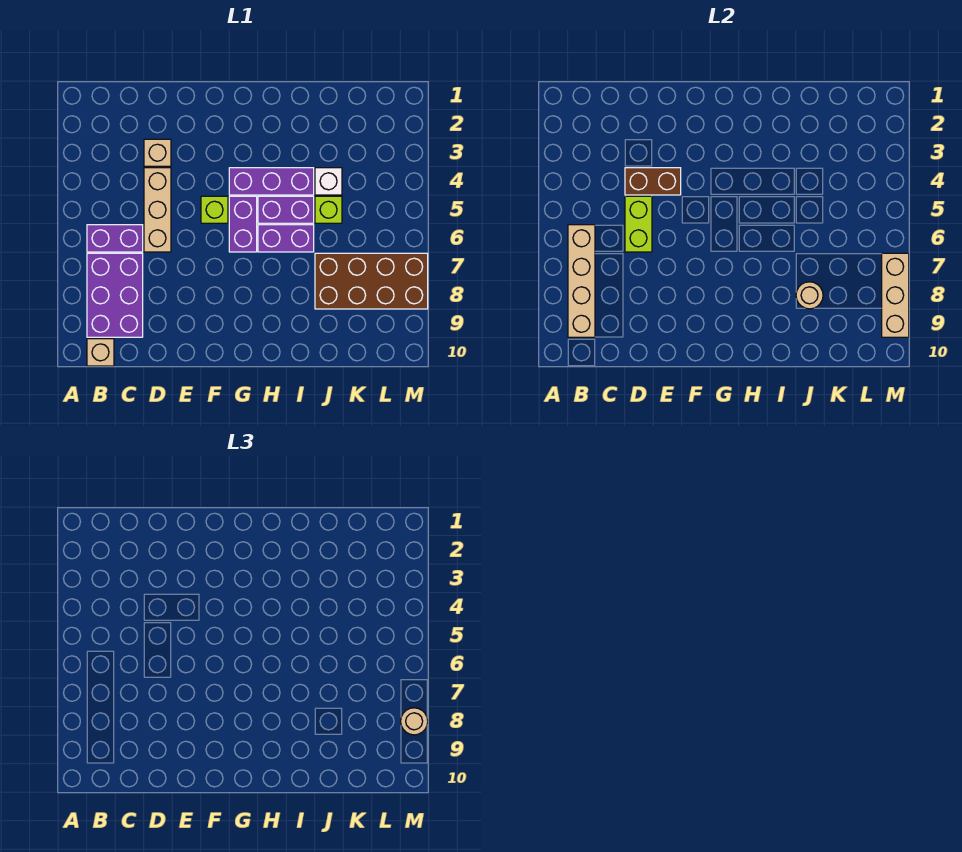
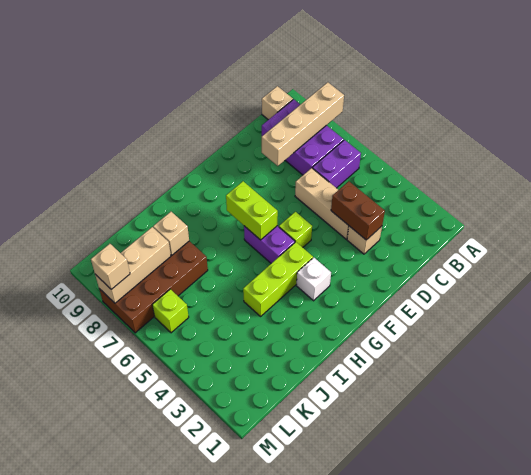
tan 1x4 brick [568,225,595,337] -> tan 1x4 brick turned to [262,82,344,166]
brown 1x2 brick [625,168,681,195] -> brown 1x2 brick turned to [331,181,385,240]
lime 1x2 brick [625,196,652,252] -> lime 1x2 brick moved to [226,181,278,240]
purple 1x3 brick [229,168,314,195] -> lime 1x3 brick [243,242,313,316]
purple 1x2 brick [258,196,314,223] -> none
purple 1x2 brick [258,225,314,252] -> none
white 1x1 brick [315,168,342,195] -> white 1x1 brick moved to [297,258,331,301]
lime 1x1 brick [315,196,342,223] -> lime 1x1 brick moved to [152,289,189,333]
tan 1x1 round brick [796,282,823,309] -> tan 1x1 brick [153,212,189,255]
tan 1x3 brick [882,253,909,337] -> tan 1x3 brick turned to [95,227,171,303]
tan 1x1 round brick [401,708,428,735] -> tan 1x1 brick [91,244,130,289]

